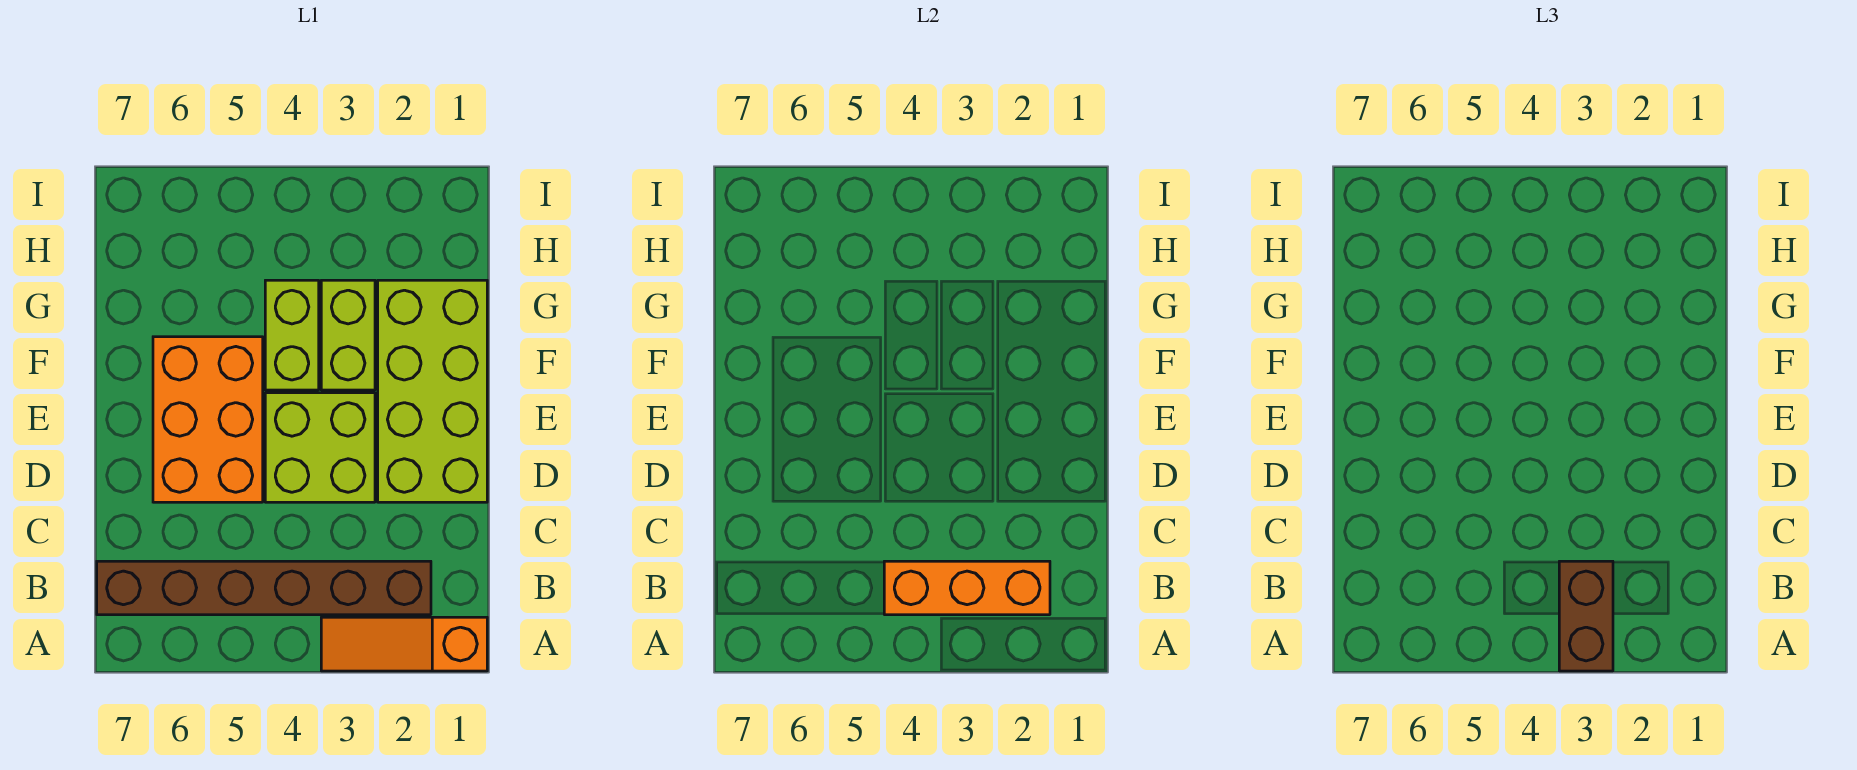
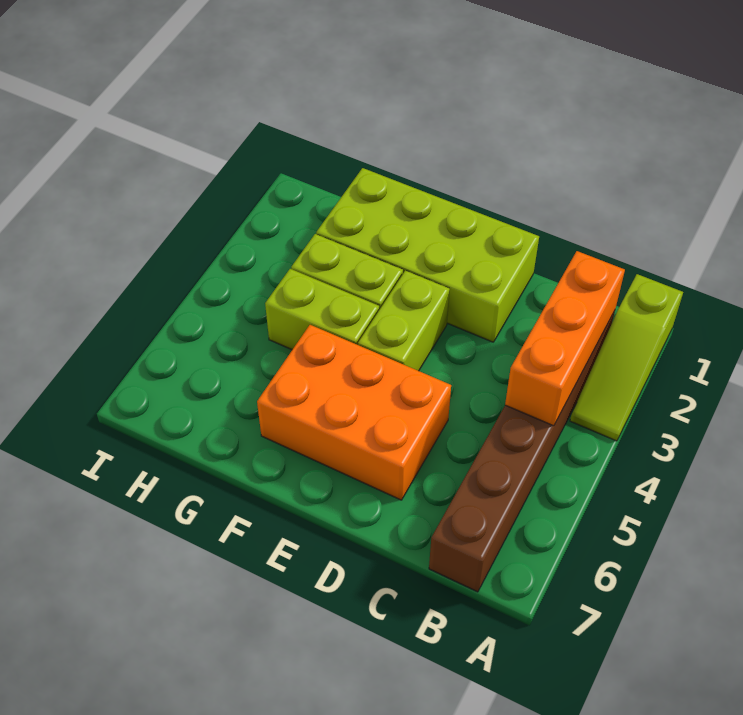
orange 1x3 slope [321,617,487,671] -> lime 1x3 slope [570,274,683,441]
brown 1x2 brick [1559,561,1613,671] -> none
lime 2x2 brick [265,393,375,502] -> lime 1x2 brick [358,271,450,371]

